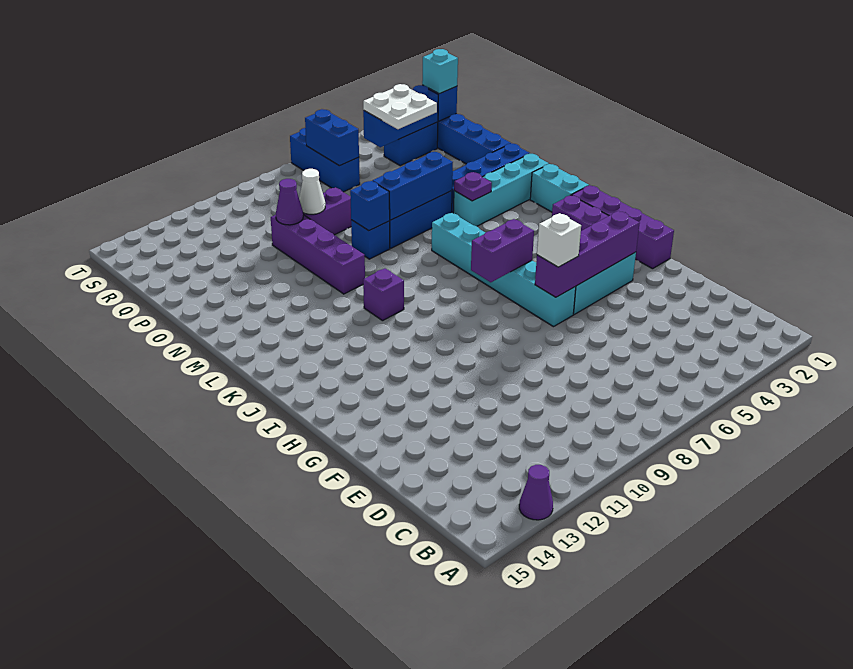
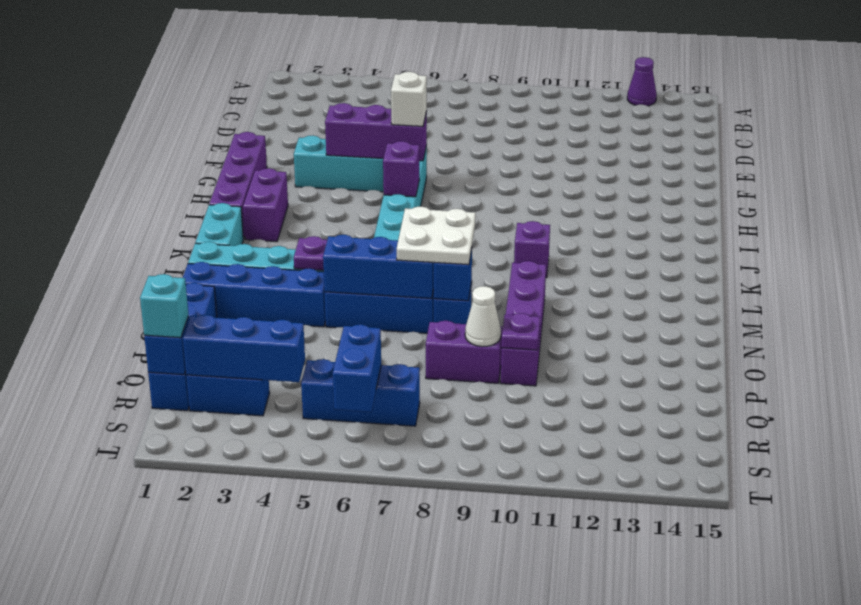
purple 1x4 brick [535,211,640,297] -> purple 1x3 brick [325,103,427,161]
purple 1x2 brick [471,219,534,282] -> purple 1x1 brick [383,141,419,197]
purple 1x1 cone [276,179,303,225] -> purple 1x1 plate [501,313,540,350]
white 2x2 plate [363,84,437,129] -> white 2x2 plate moved to [397,206,476,265]
blue 1x3 brick [290,128,360,192] -> blue 1x3 brick turned to [301,359,420,426]

